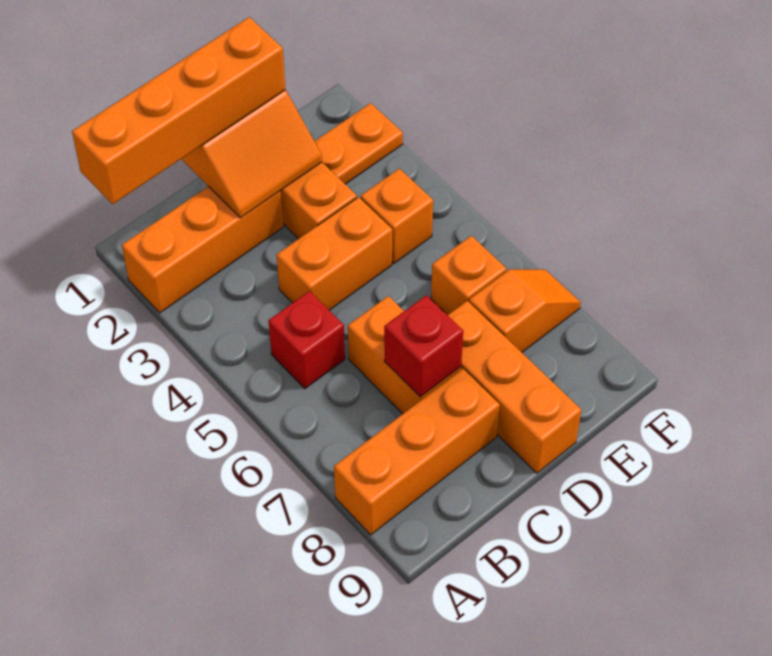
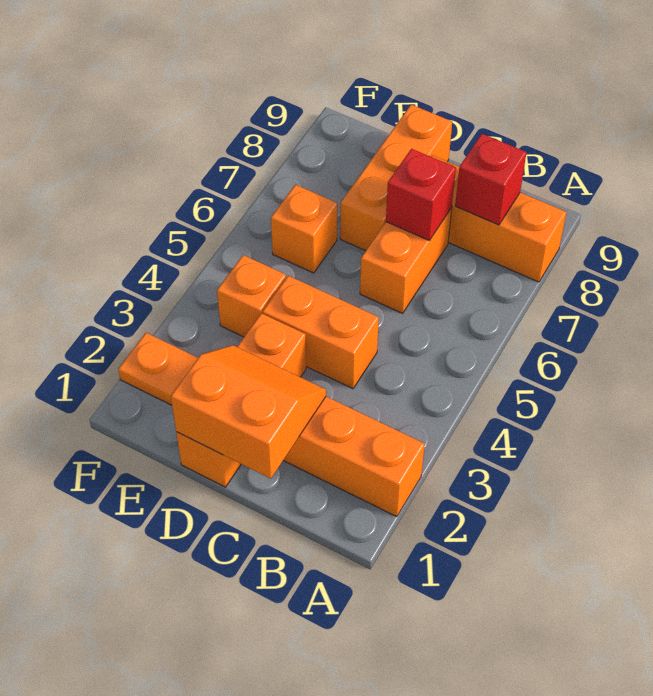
orange 1x4 brick [72,17,285,204] -> none
red 1x1 brick [268,291,345,389] -> red 1x1 brick moved to [455,134,526,225]
orange 1x2 slope [469,269,581,352] -> none

